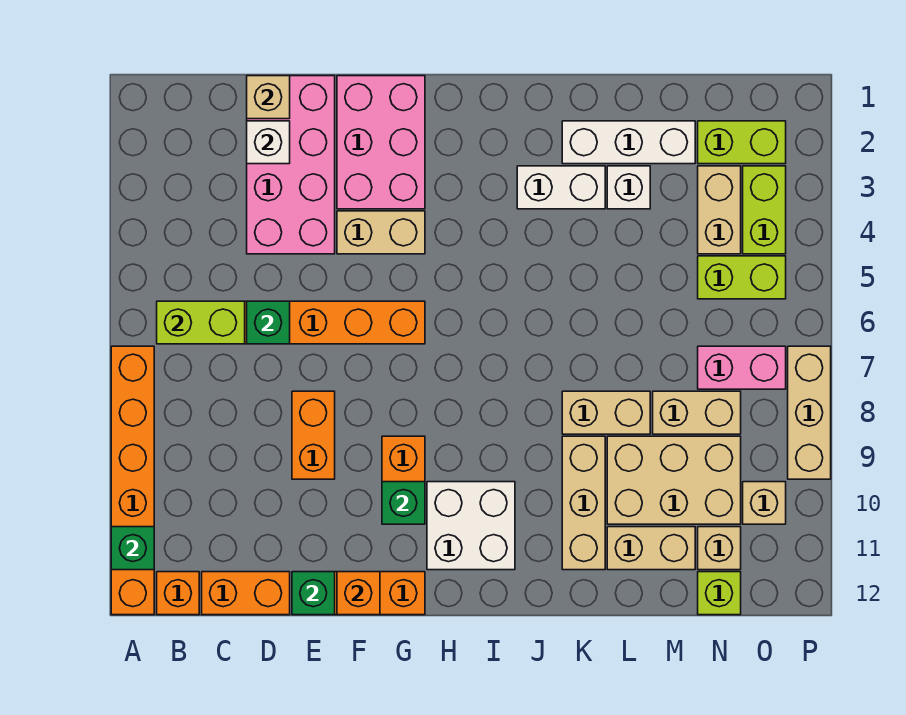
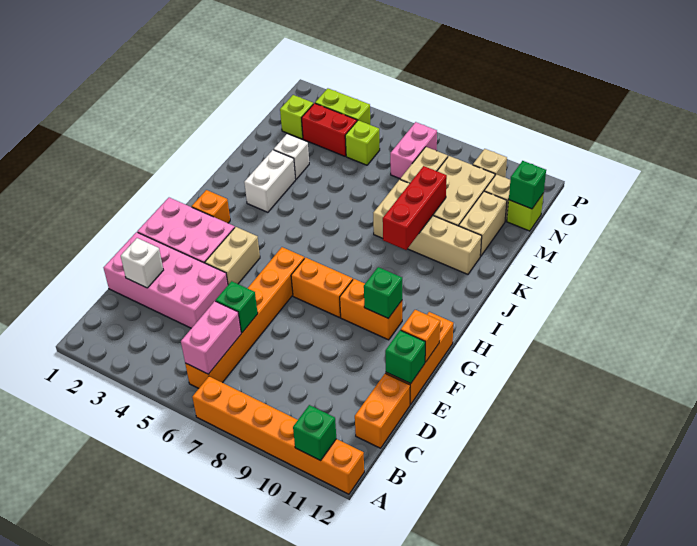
lime 1x2 brick [157,301,245,344] -> pink 1x2 brick [181,301,241,374]
orange 1x1 brick [157,572,199,615] -> orange 1x1 brick moved to [192,190,230,223]
tan 1x1 brick [247,76,290,119] -> none
orange 1x2 brick [292,391,335,479] -> orange 1x2 brick moved to [291,258,353,318]
white 2x2 brick [427,482,515,570] -> none
none -> red 1x3 brick [383,166,447,250]
white 1x3 brick [562,121,695,164] -> none
lime 1x2 brick [698,121,786,164] -> lime 1x1 brick [280,95,313,139]
tan 1x2 brick [698,166,741,254] -> red 1x2 brick [302,103,357,156]
lime 1x2 brick [698,256,786,299] -> lime 1x1 brick [345,120,380,165]
none -> green 1x1 brick [509,161,546,209]
tan 1x3 brick [788,346,831,479] -> none

